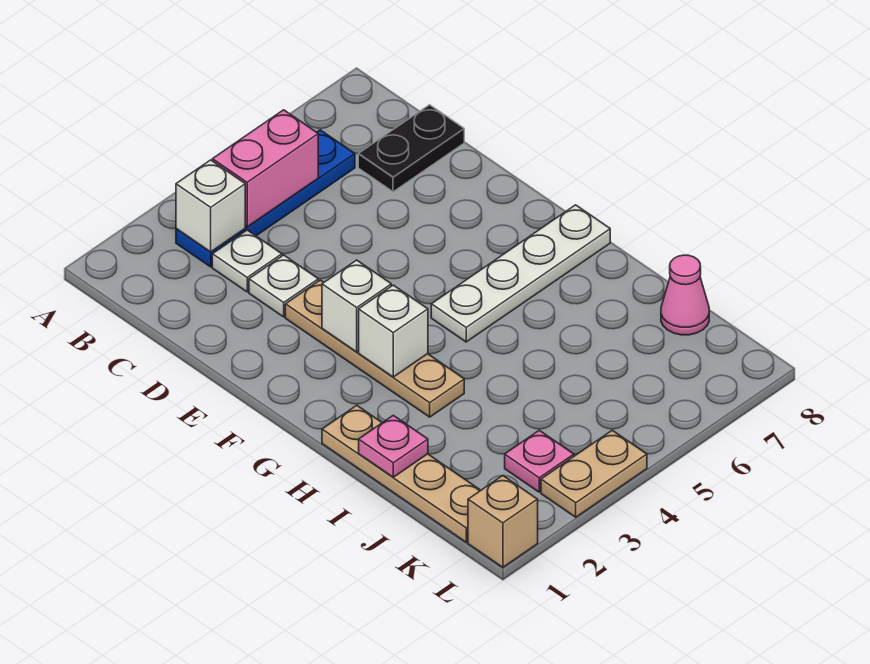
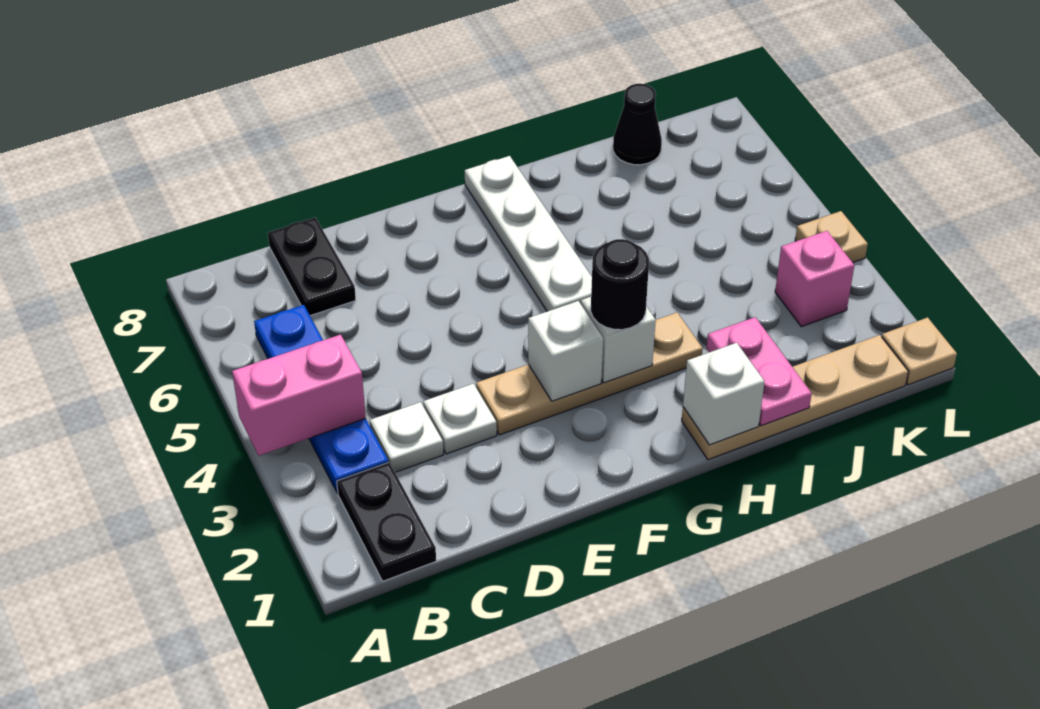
none -> black 1x2 plate [337,462,436,581]
white 1x1 brick [176,160,245,252] -> white 1x1 brick moved to [683,343,765,445]
pink 1x2 brick [212,110,318,227] -> pink 1x2 brick turned to [232,335,366,456]
none -> black 1x1 round brick [591,239,649,330]
pink 1x1 plate [359,415,428,477] -> pink 1x2 plate [706,317,812,426]
pink 1x1 cone [661,255,709,335] -> black 1x1 cone [613,84,662,165]
pink 1x1 plate [505,430,574,492] -> pink 1x1 brick [775,231,855,327]
tan 1x1 brick [468,476,538,567] -> tan 1x1 plate [882,317,957,385]
tan 1x2 plate [541,430,647,517] -> tan 1x1 plate [795,211,868,262]

